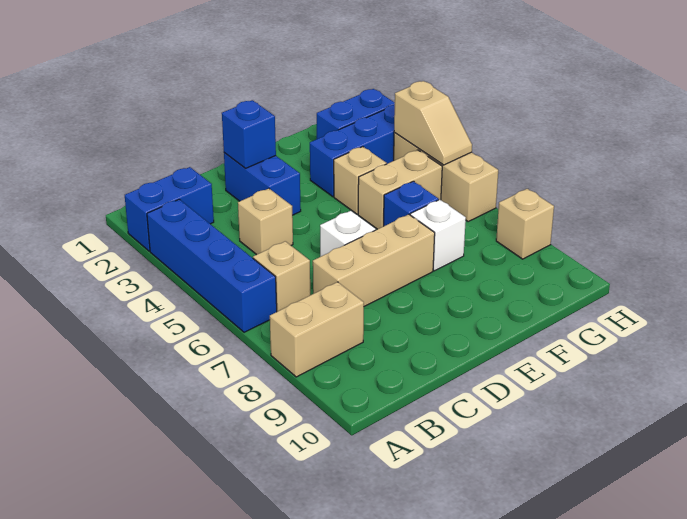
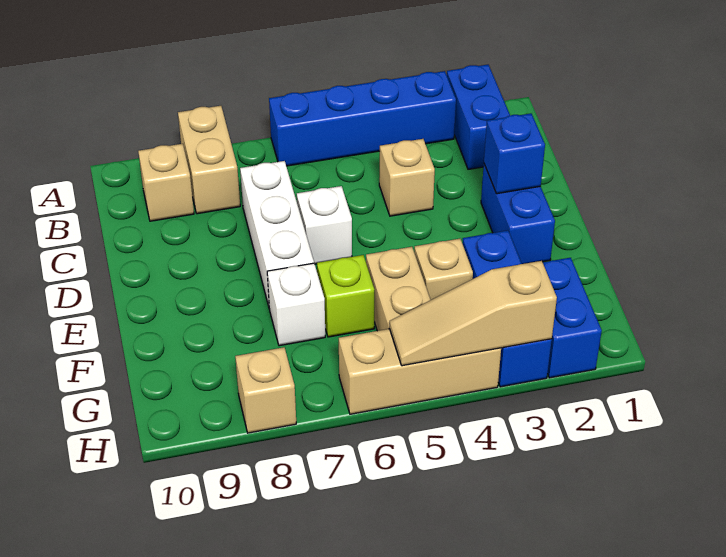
tan 1x1 brick [253,241,310,312] -> tan 1x1 brick moved to [138,144,194,221]
tan 1x3 brick [313,214,435,306] -> white 1x3 brick [240,161,314,306]
blue 1x2 brick [224,153,301,215] -> blue 1x2 brick turned to [481,164,555,264]
blue 1x1 brick [384,181,439,226] -> lime 1x1 brick [317,255,374,337]
tan 1x2 slope [394,81,472,165] -> tan 1x3 slope [390,261,557,366]

